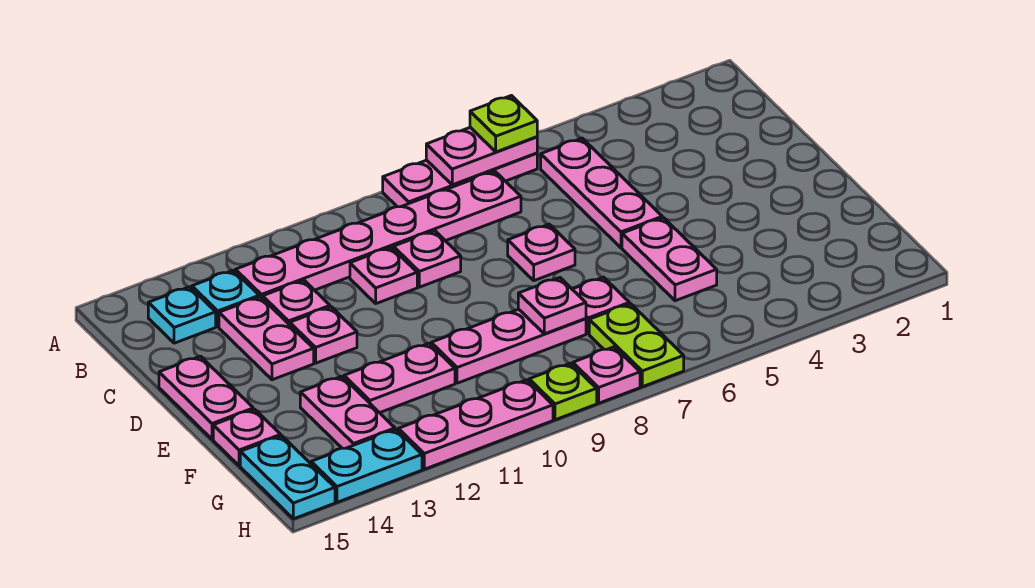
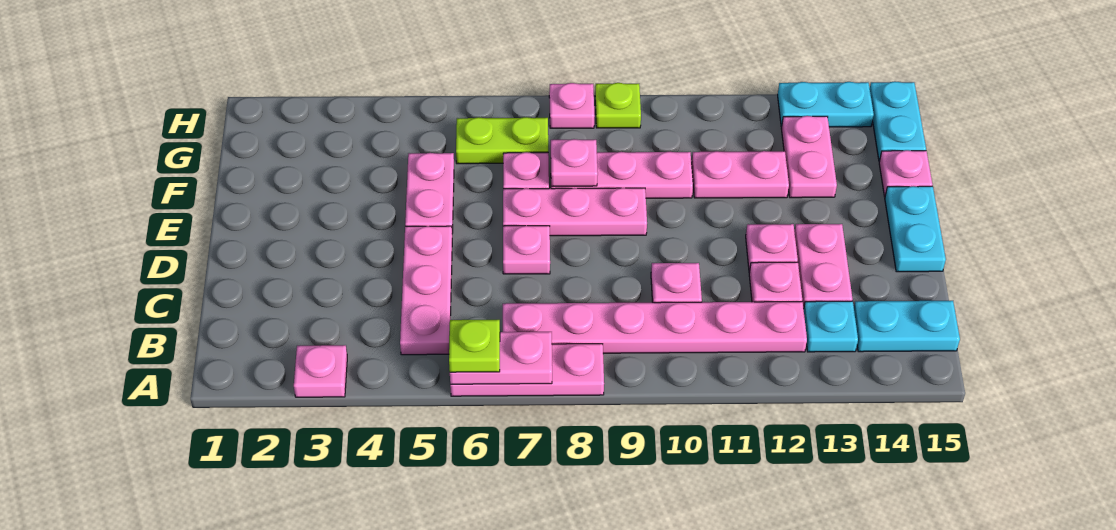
cyan 1x1 plate [148,287,216,343] -> cyan 1x2 plate [854,301,960,352]
pink 1x1 plate [393,231,461,287] -> pink 1x1 plate moved to [294,345,347,397]
pink 1x2 plate [159,356,253,439] -> cyan 1x2 plate [885,186,946,272]
lime 1x2 plate [589,304,684,387] -> lime 1x2 plate turned to [456,117,548,164]
pink 1x3 plate [398,380,553,469] -> pink 1x3 plate moved to [503,188,647,236]

